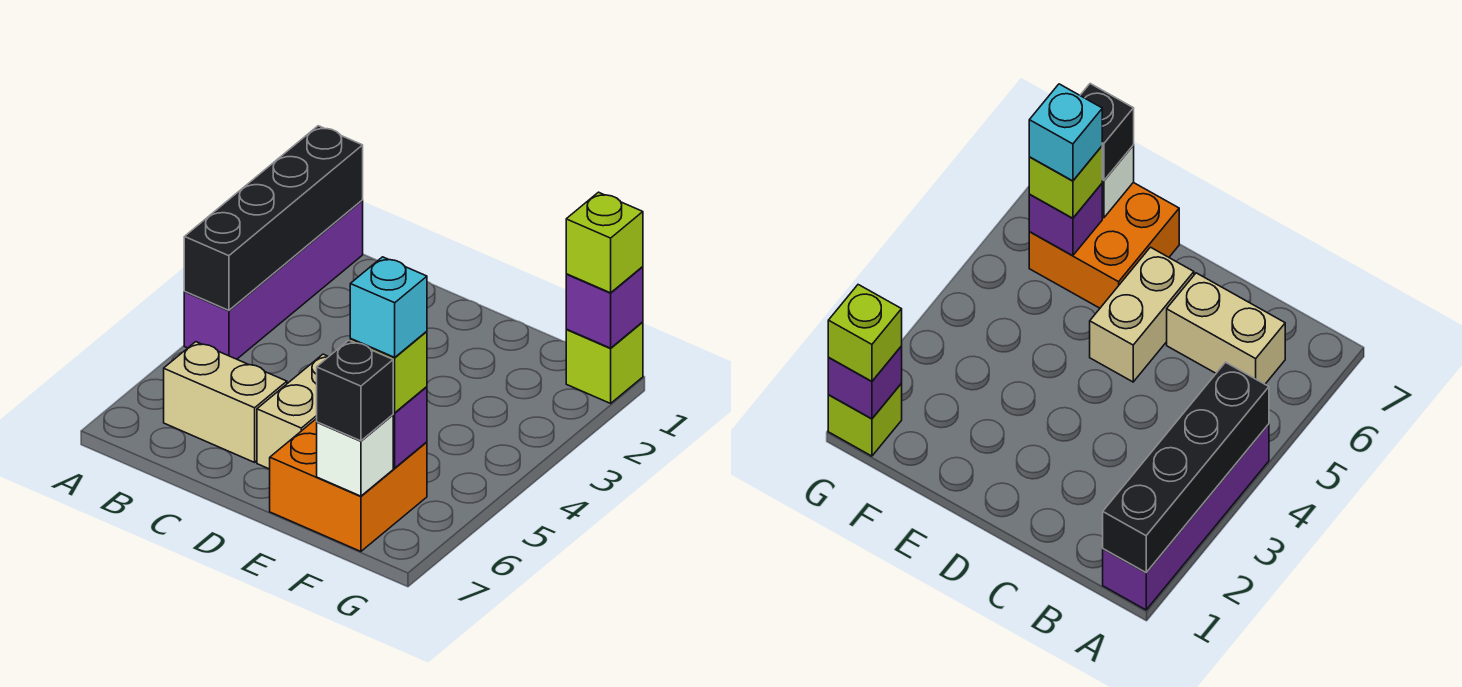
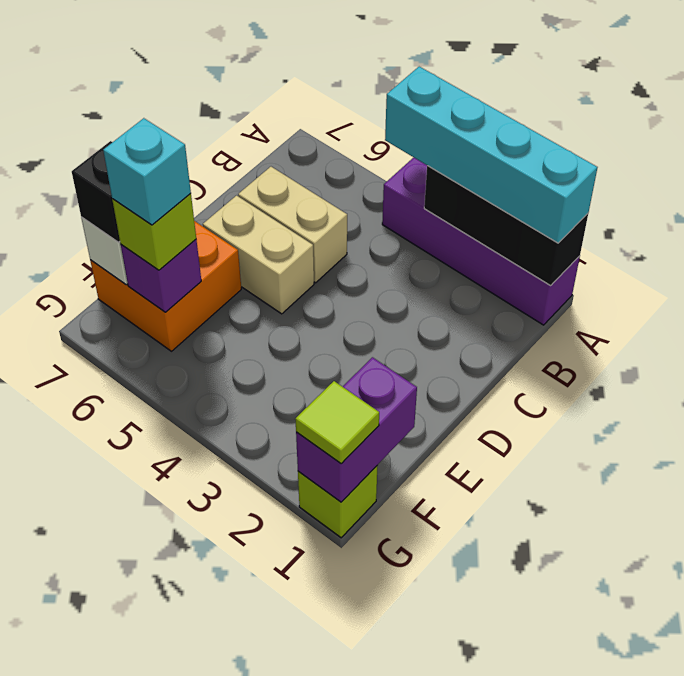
black 1x4 brick [184,126,363,310] -> black 1x3 brick [424,166,588,285]
none -> cyan 1x4 brick [385,67,598,243]
tan 1x2 brick [164,342,287,462] -> tan 1x2 brick turned to [238,167,347,283]
purple 1x1 brick [566,267,643,348] -> purple 1x2 brick [296,357,417,502]
lime 1x1 brick [566,192,643,293] -> lime 1x1 tile [295,381,379,464]

